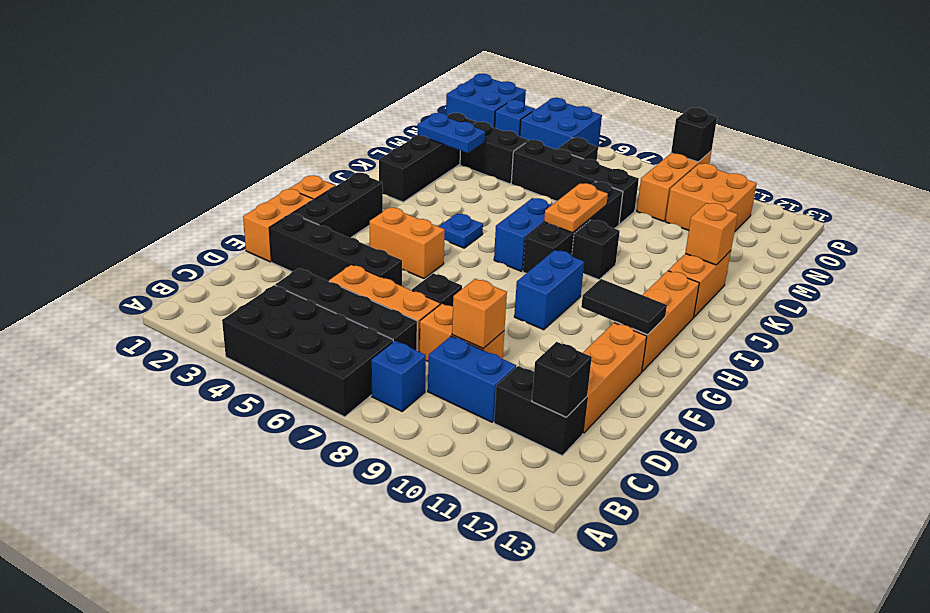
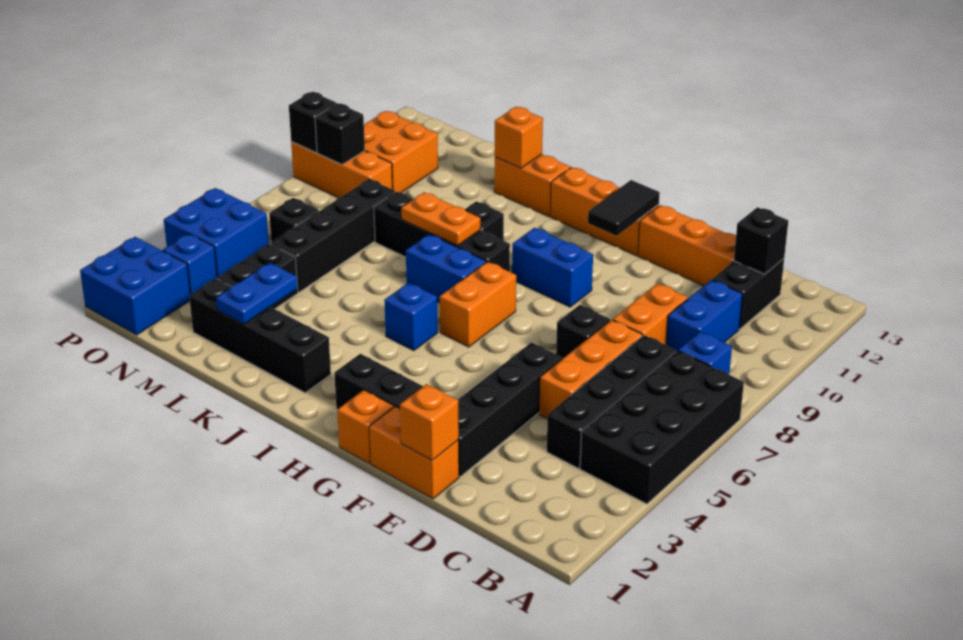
orange 1x1 brick [452,279,507,349] -> orange 1x1 brick moved to [400,384,459,460]
orange 1x2 brick [370,207,445,279] -> orange 1x2 brick moved to [440,262,516,347]
blue 1x1 plate [439,214,483,248] -> blue 1x1 brick [384,283,438,350]
none -> black 1x1 brick [315,103,365,165]

